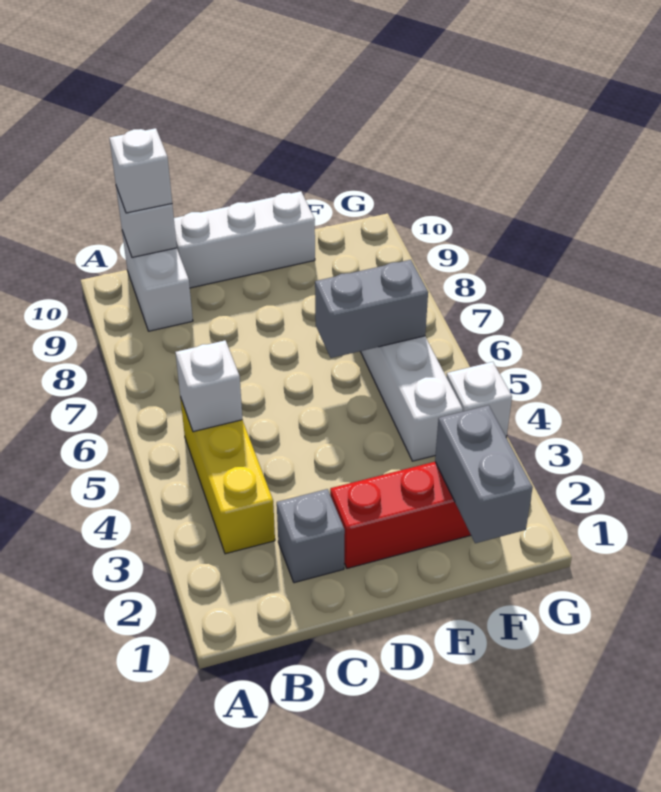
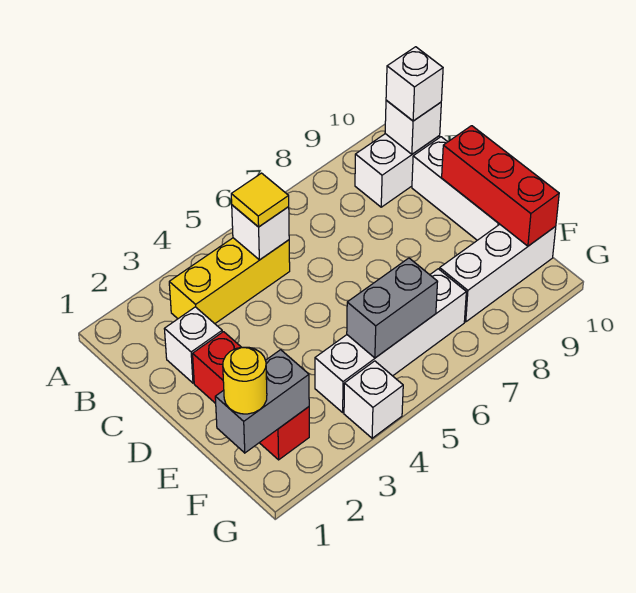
none -> yellow 1x1 tile [231,173,289,227]
grey 1x1 brick [277,489,345,583] -> white 1x1 brick [165,307,222,383]
none -> red 1x3 brick [442,126,559,246]
grey 1x2 brick [315,260,428,358] -> grey 1x2 brick turned to [347,258,437,358]
none -> yellow 1x1 round brick [223,347,267,414]
none -> white 1x3 brick [440,224,556,322]

